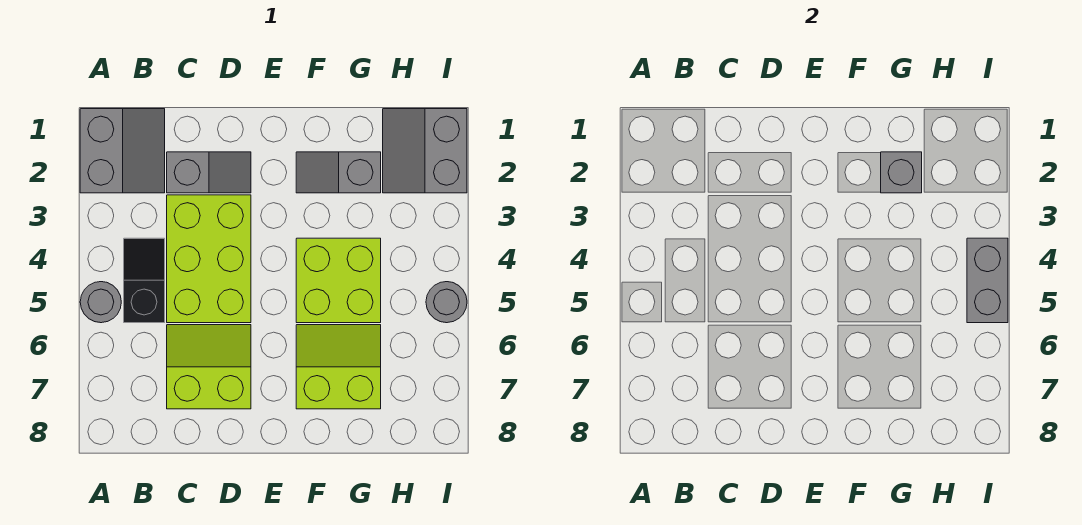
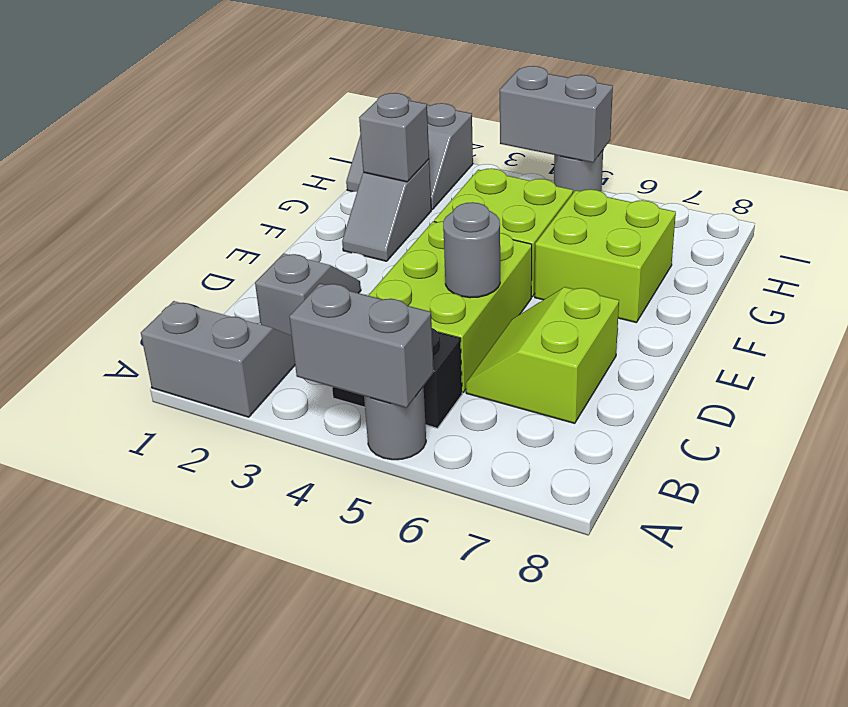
none -> grey 1x2 brick [289,283,434,408]
lime 2x3 brick [167,195,251,323] -> lime 2x3 brick turned to [368,221,532,392]
none -> grey 1x1 round brick [443,202,500,298]
lime 2x2 slope [296,325,381,409] -> lime 2x2 brick [535,189,676,323]

